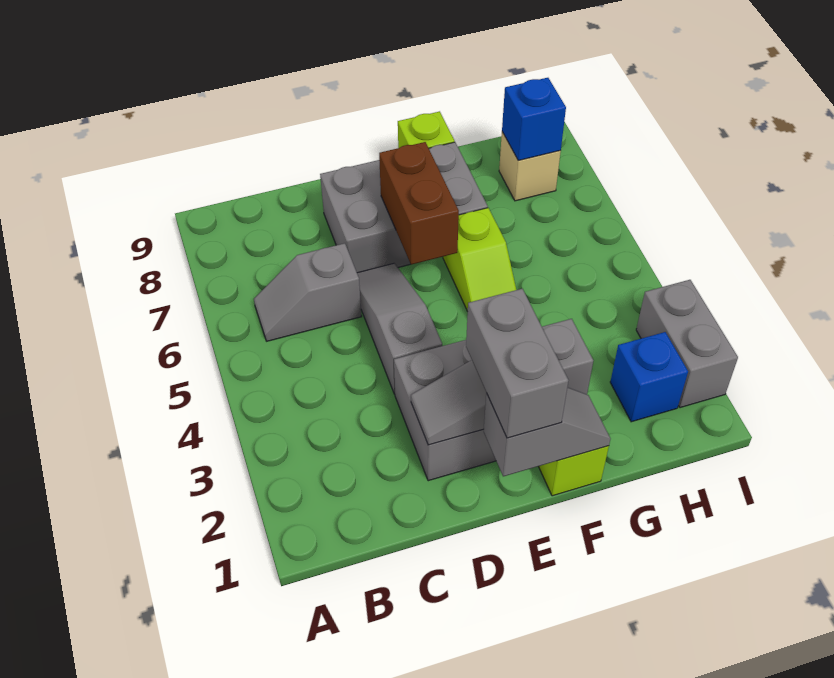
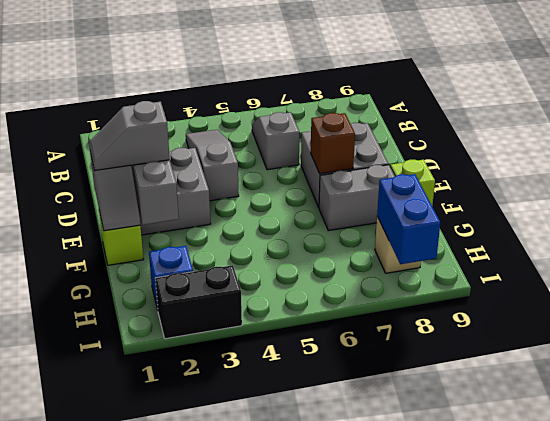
grey 1x3 slope [357,263,442,394] -> grey 1x3 slope turned to [186,130,239,201]
grey 1x2 brick [466,289,568,438] -> grey 1x2 slope [89,101,170,171]
brown 1x2 brick [379,142,459,265] -> brown 1x1 brick [311,113,355,174]
lime 1x2 slope [443,208,516,311] -> none
blue 1x1 brick [502,78,566,160] -> blue 1x2 brick [377,174,440,264]
grey 1x2 brick [636,280,738,408] -> black 1x2 brick [155,265,242,339]

